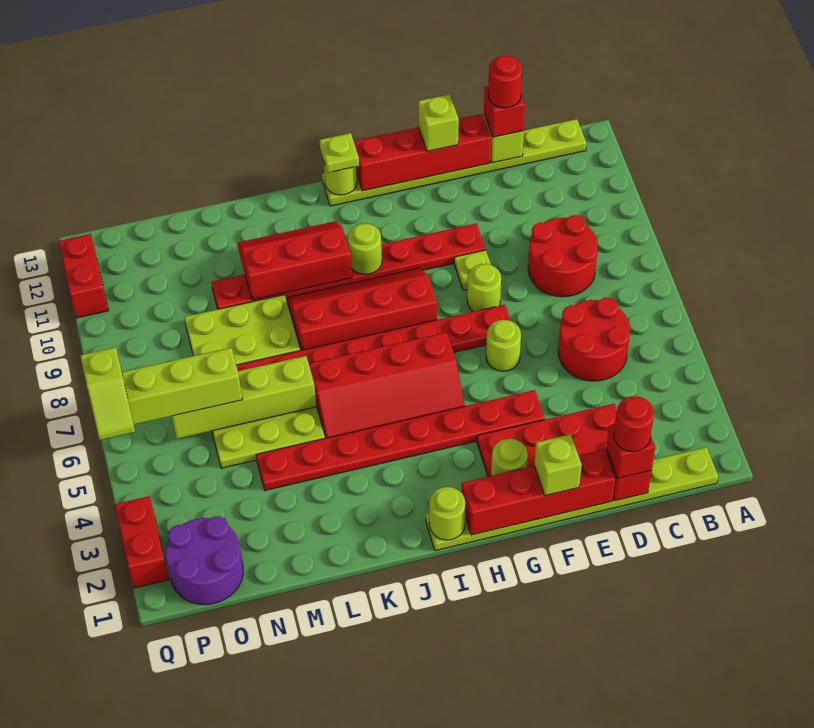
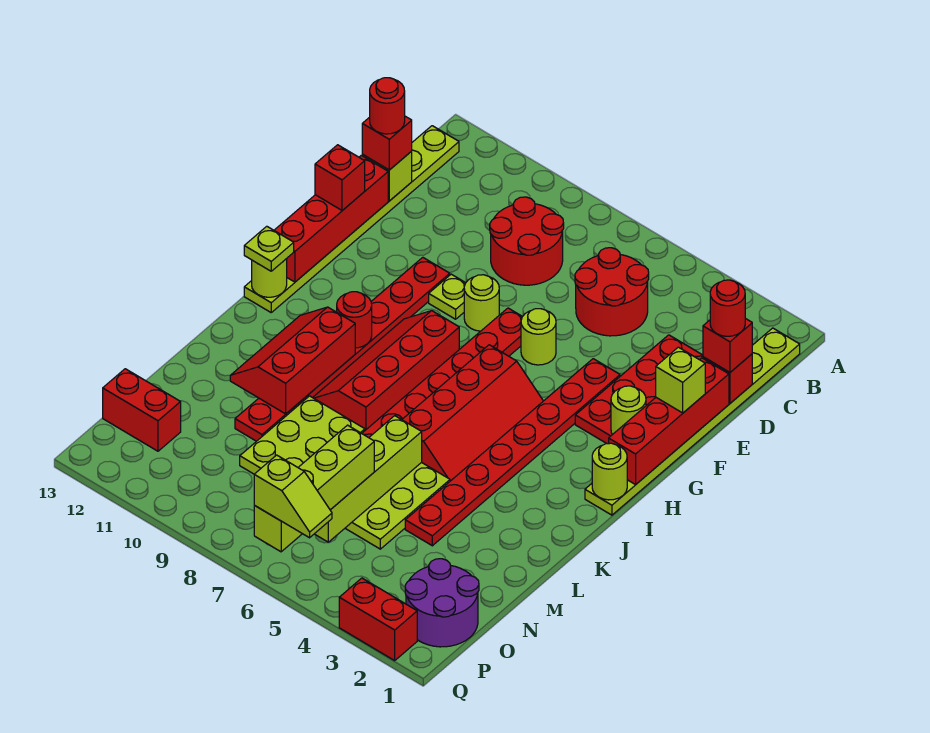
lime 1x1 brick [418,94,459,151] -> red 1x1 brick [315,145,365,210]
lime 1x1 round brick [348,223,382,275] -> red 1x1 round brick [337,292,372,348]
red 1x2 brick [59,234,109,318] -> red 1x2 brick moved to [103,369,181,451]

